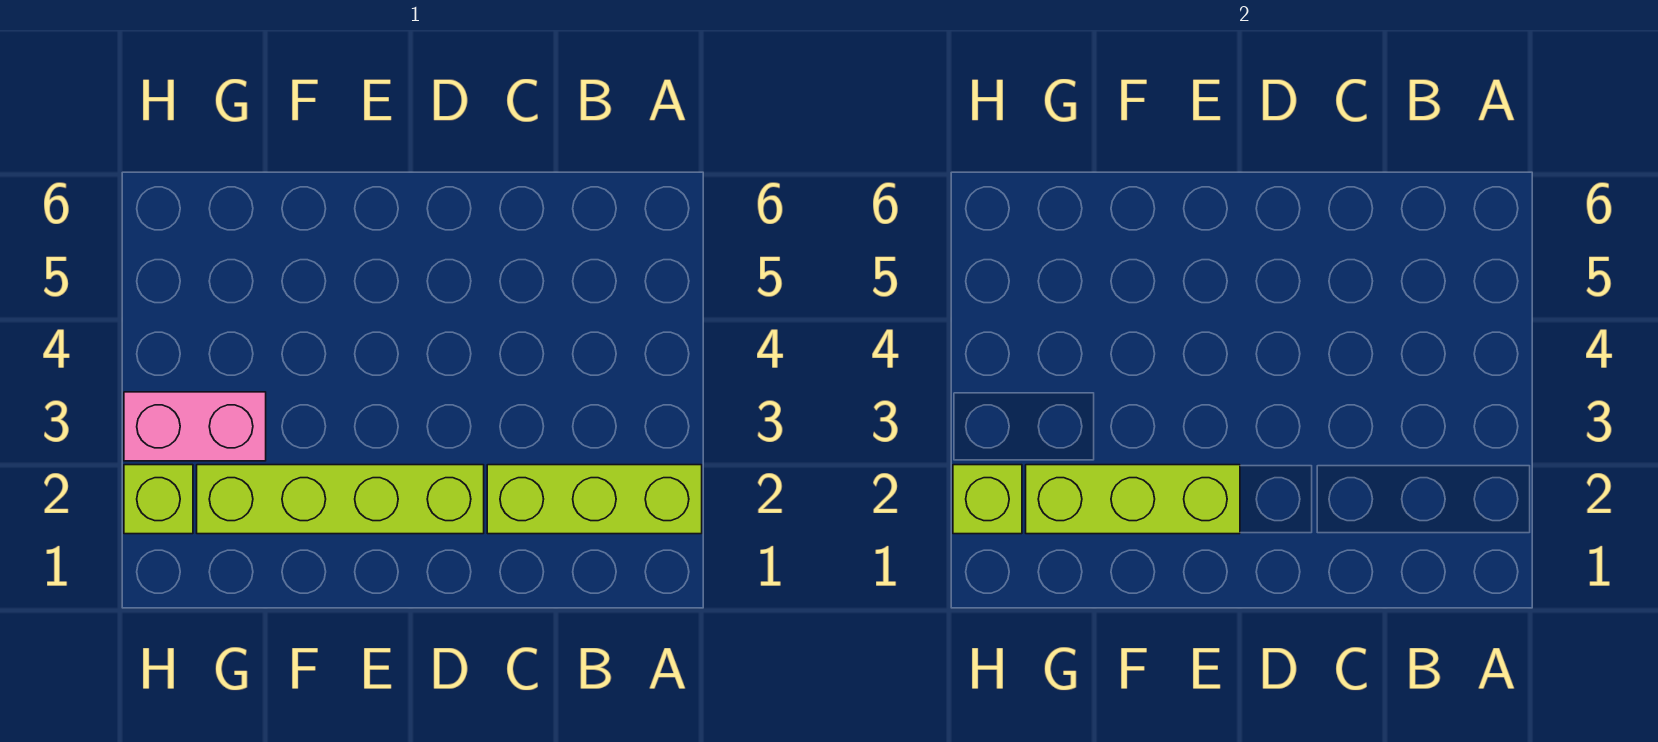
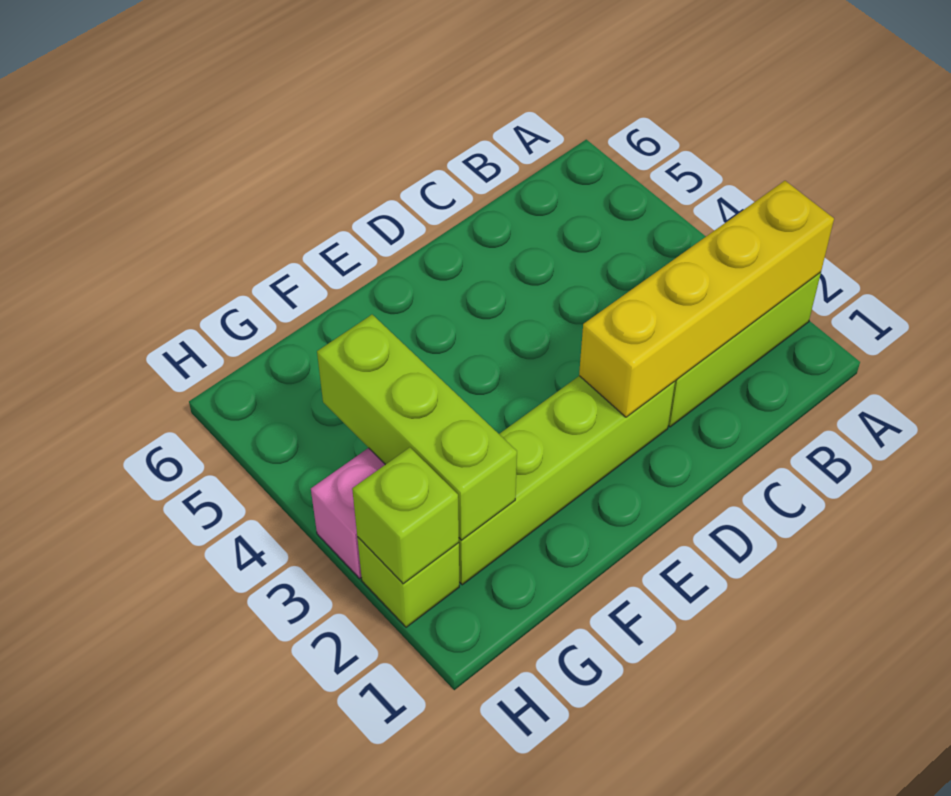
none -> yellow 1x4 brick [579,181,834,417]
lime 1x3 brick [1026,465,1240,534] -> lime 1x3 brick turned to [317,315,517,540]

